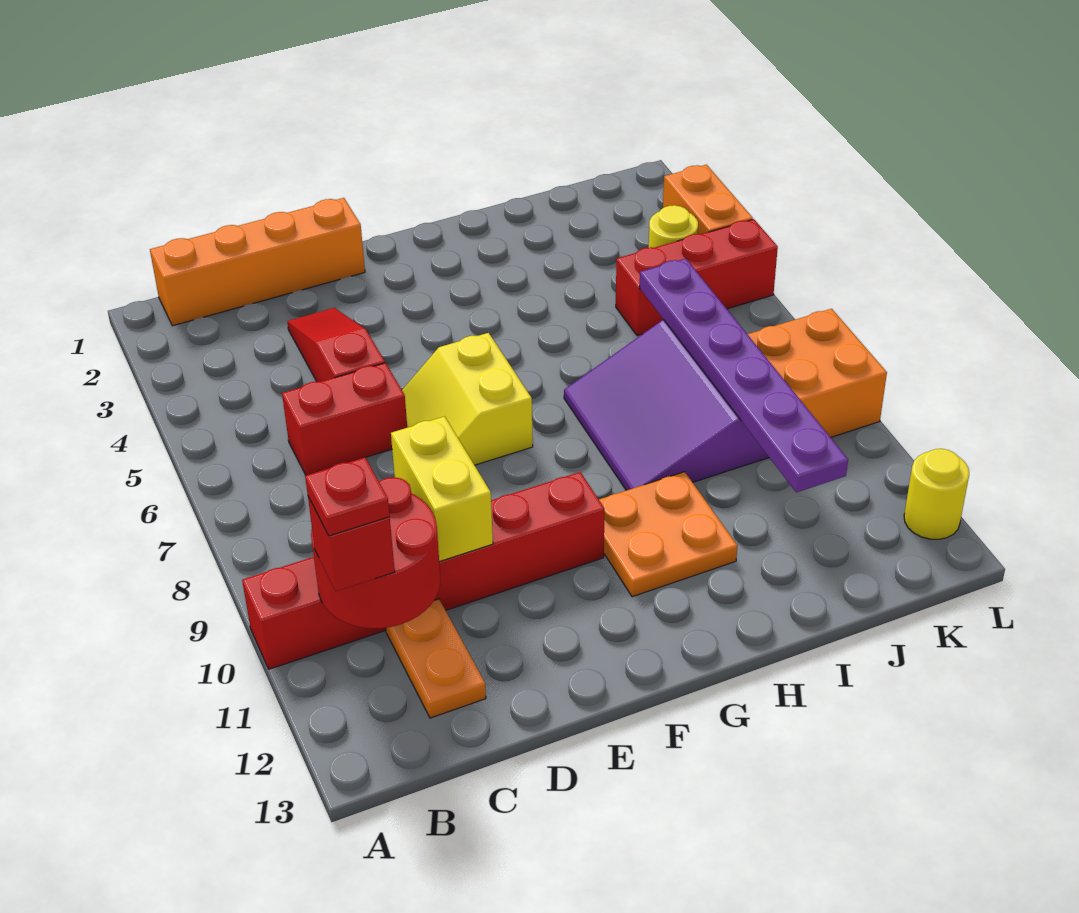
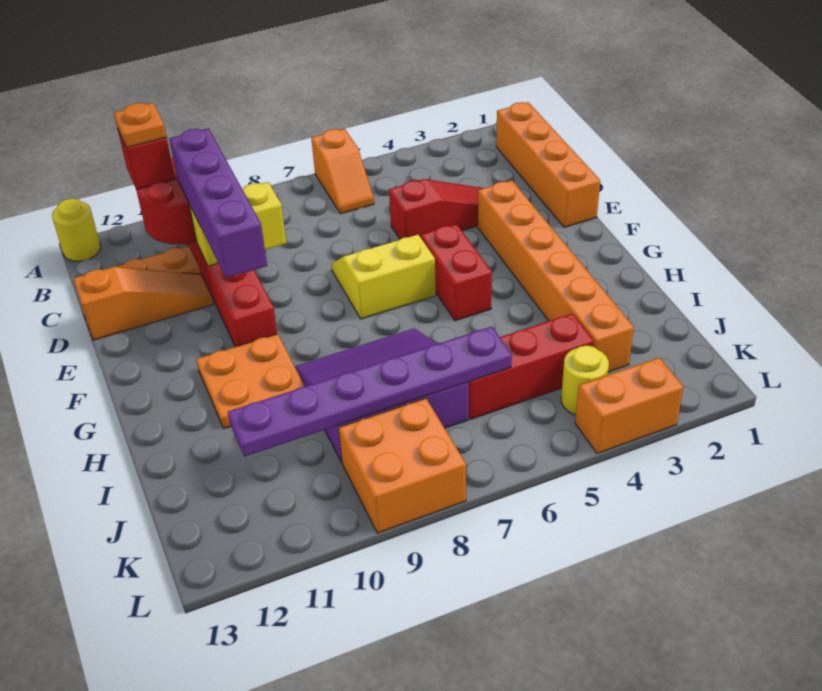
none -> orange 1x2 slope [311,129,374,214]
red 1x1 plate [305,457,390,536] -> orange 1x1 plate [114,103,166,148]
red 1x2 brick [282,363,407,475] -> red 1x2 brick moved to [421,224,492,321]
none -> purple 1x4 brick [170,128,267,278]
none -> orange 1x3 slope [73,267,213,340]
none -> orange 1x6 brick [478,180,634,372]
red 1x3 brick [616,219,778,336] -> red 1x3 brick turned to [469,313,594,419]
yellow 1x1 round brick [904,449,969,539] -> yellow 1x1 round brick moved to [52,199,101,261]

